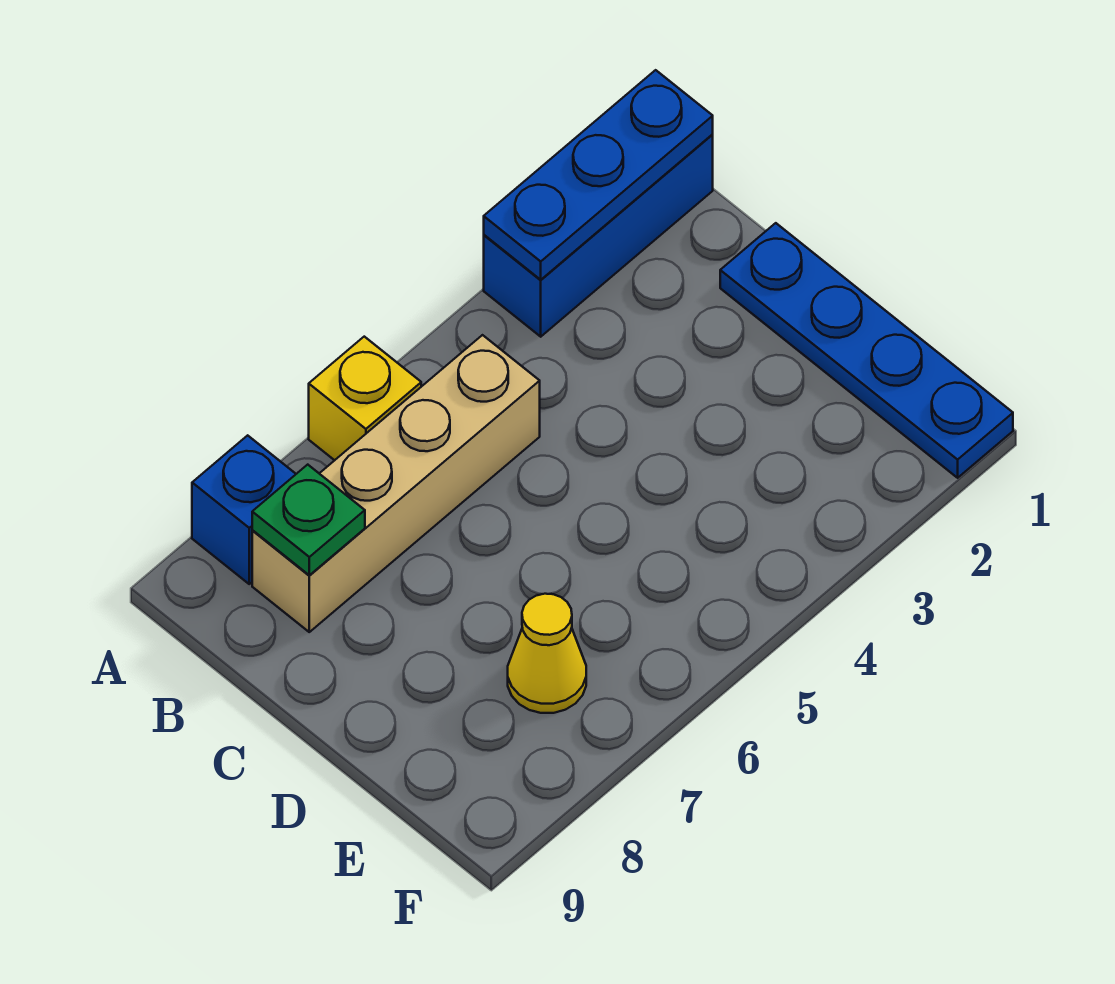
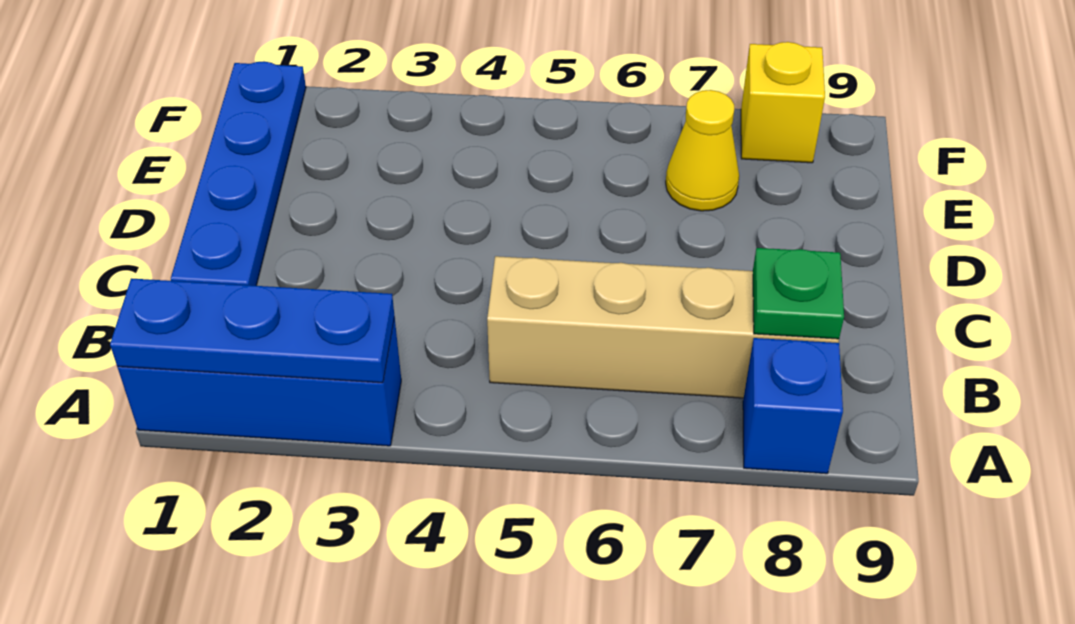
yellow 1x1 brick [309,337,421,460] -> yellow 1x1 brick moved to [741,42,825,163]

